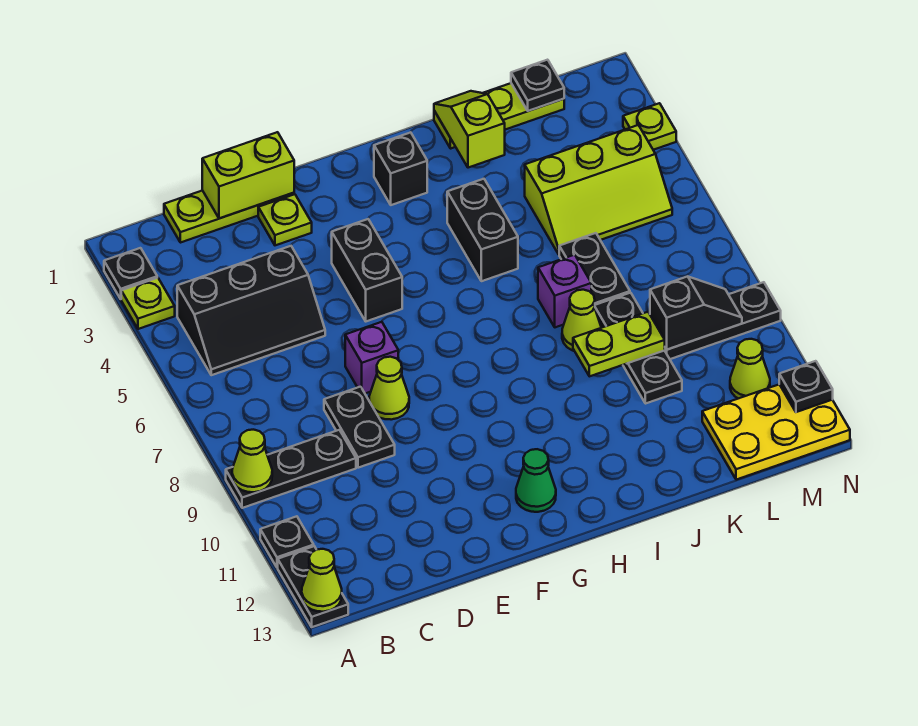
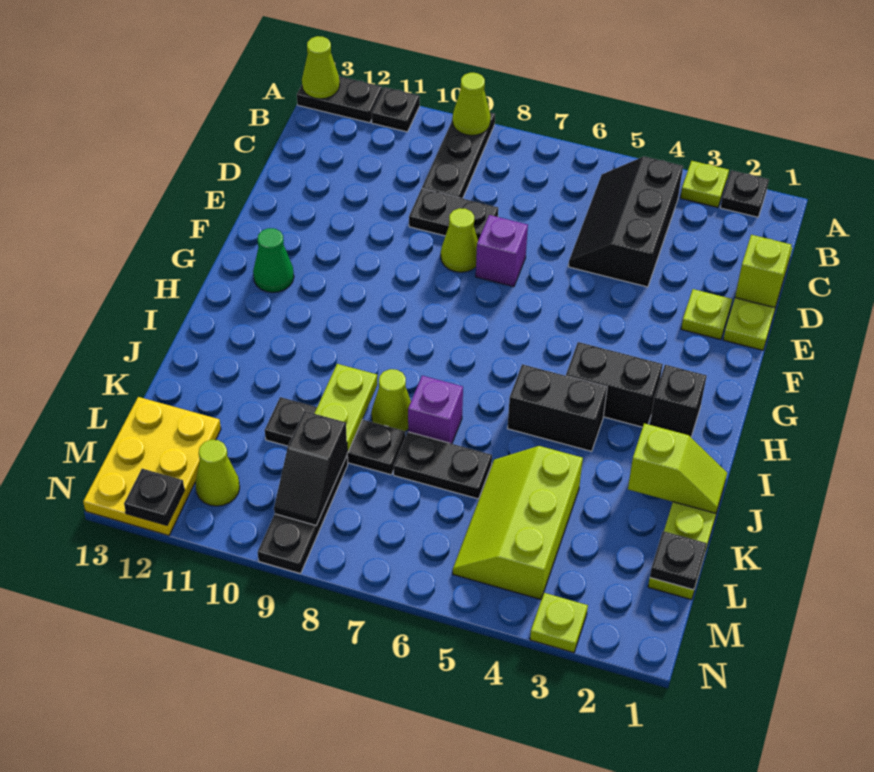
lime 1x2 brick [202,132,294,218] -> lime 1x1 brick [735,235,791,308]
black 1x2 brick [332,219,402,321] -> black 1x2 brick moved to [566,342,663,427]

